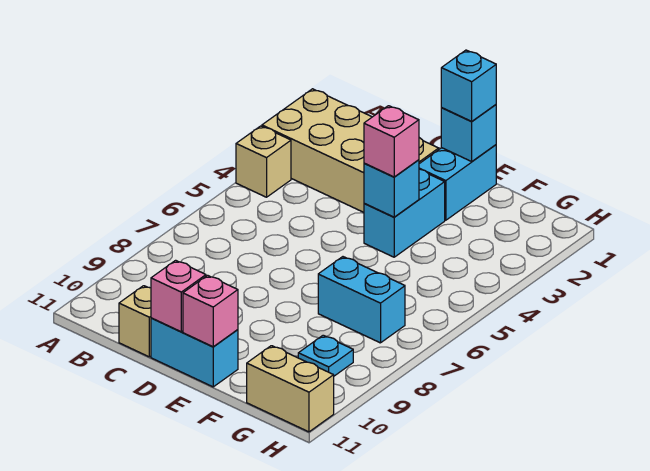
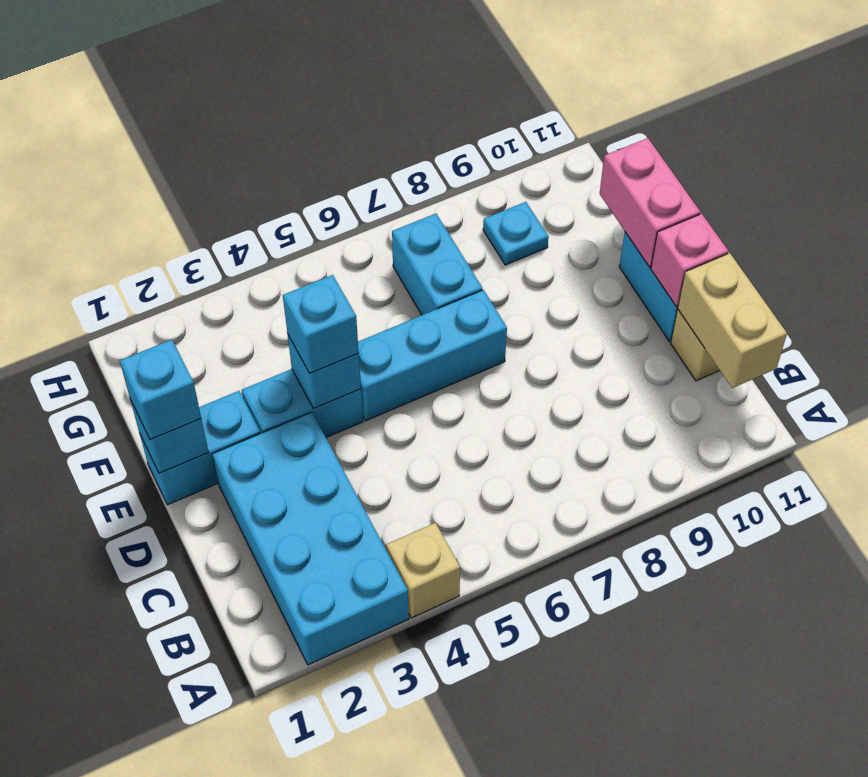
tan 2x4 brick [262,89,439,212] -> cyan 2x4 brick [212,412,409,665]
pink 1x1 brick [364,106,419,177] -> cyan 1x1 brick [283,275,359,373]
none -> cyan 1x3 brick [358,290,507,421]
pink 1x1 brick [183,275,238,347] -> pink 1x2 brick [600,138,700,267]
tan 1x2 brick [247,346,334,432] -> tan 1x2 brick moved to [678,253,787,388]

